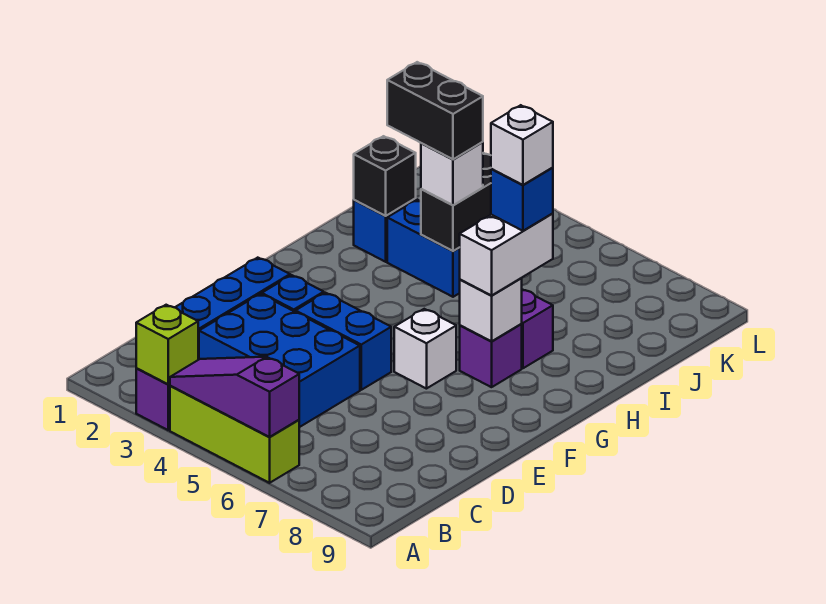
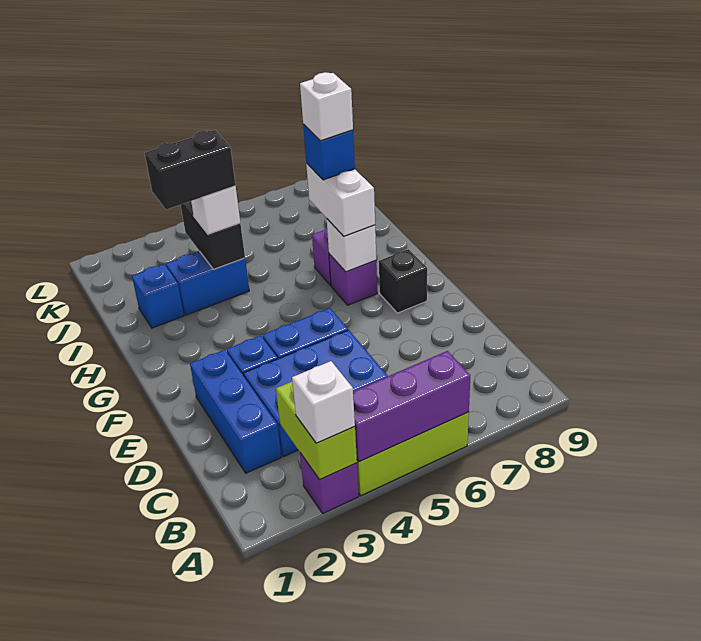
lime 1x1 brick [136,305,198,384] -> lime 1x2 brick [276,382,357,480]
purple 1x3 slope [170,357,299,437] -> purple 1x3 brick [353,351,470,461]
white 1x1 brick [394,309,456,389] -> white 1x1 brick moved to [292,361,355,443]
black 1x1 brick [354,136,416,216] -> black 1x1 brick moved to [379,249,427,313]

